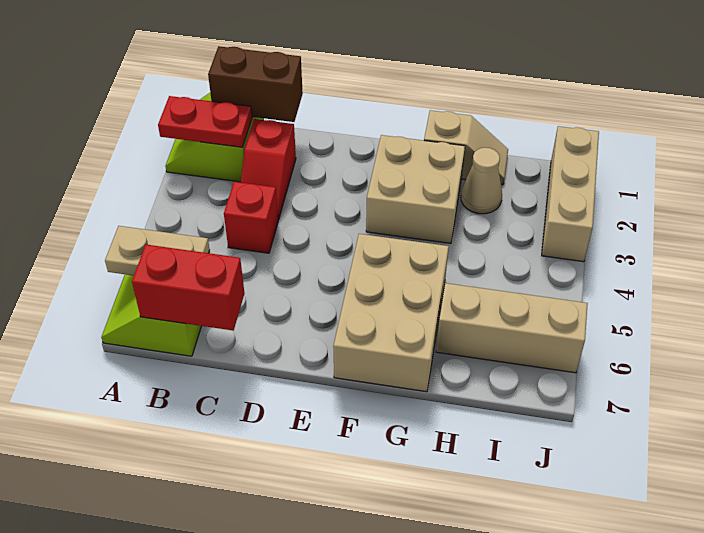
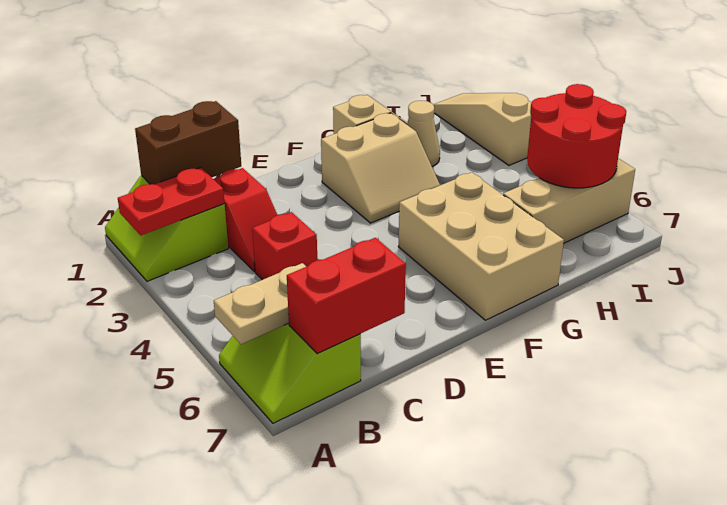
tan 2x2 brick [366,135,465,244] -> tan 2x2 slope [321,113,440,223]
none -> red 2x2 round brick [527,84,626,188]
tan 1x3 brick [542,126,599,262] -> tan 1x3 slope [433,93,531,165]

